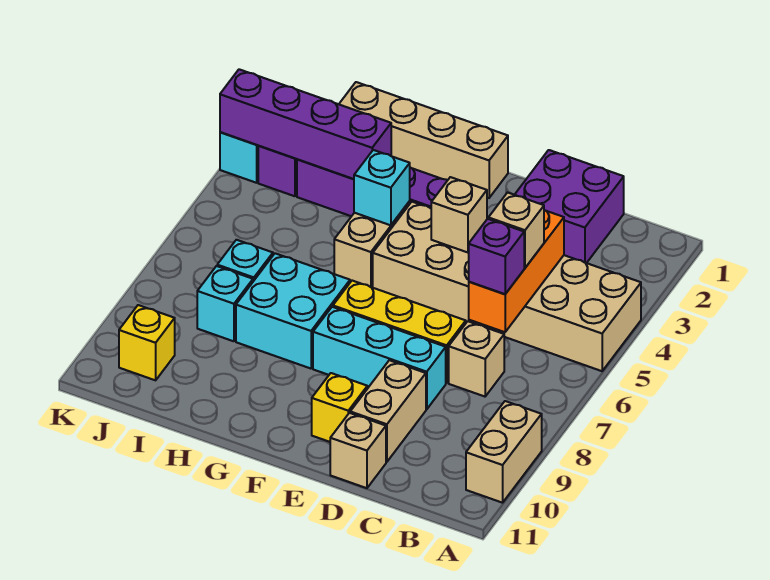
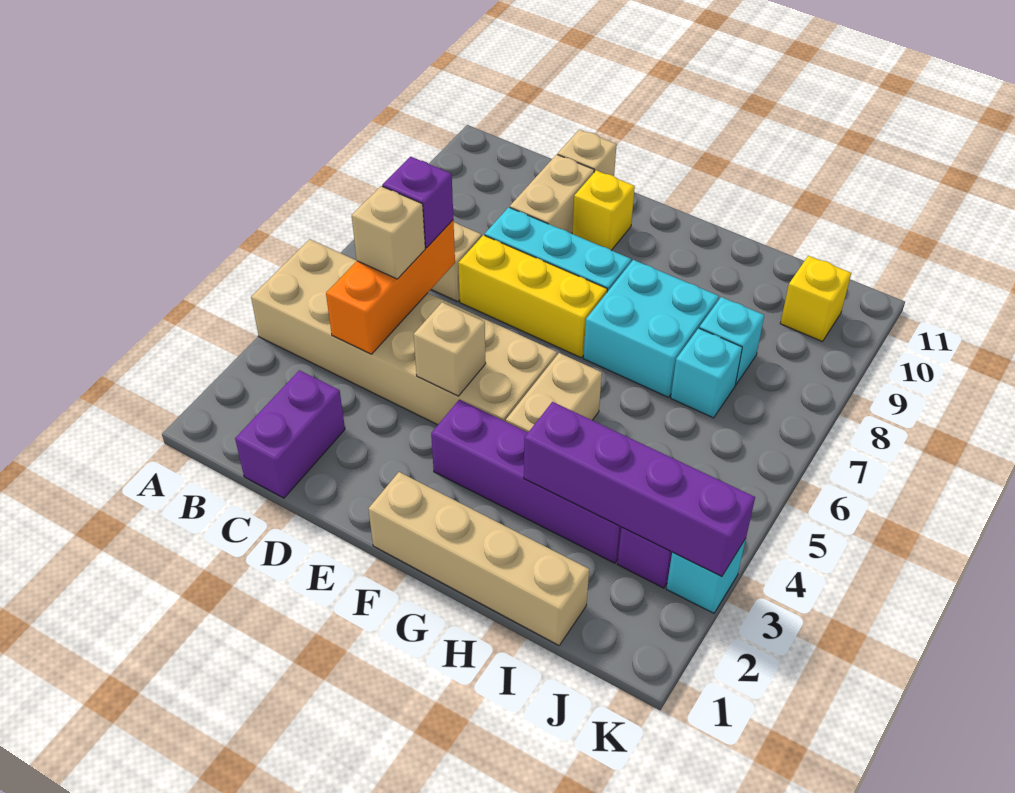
tan 1x2 brick [466,401,542,503] -> none
purple 2x2 brick [515,150,624,263] -> purple 1x2 brick [235,370,345,498]
cyan 1x1 brick [354,150,410,225] -> none

